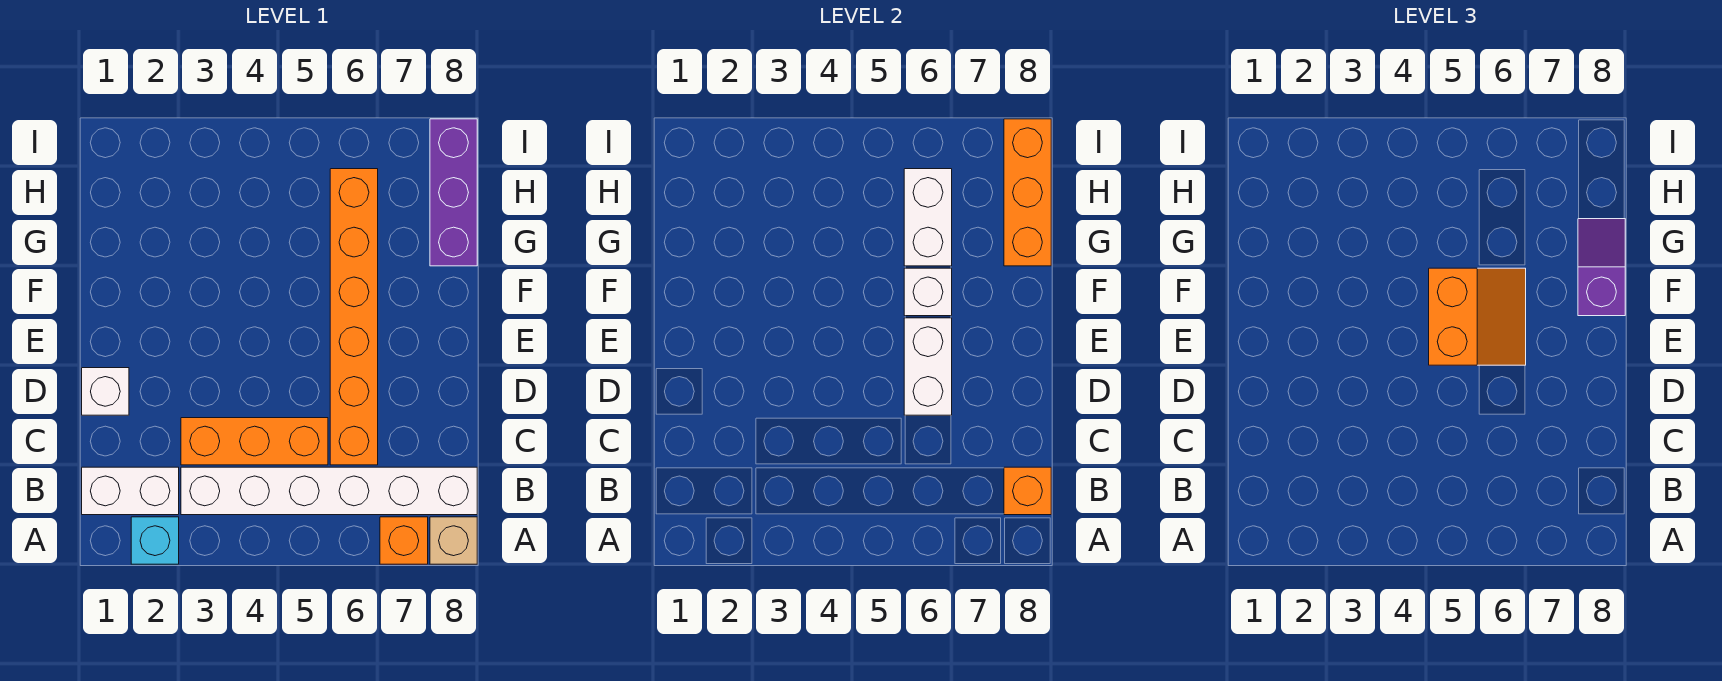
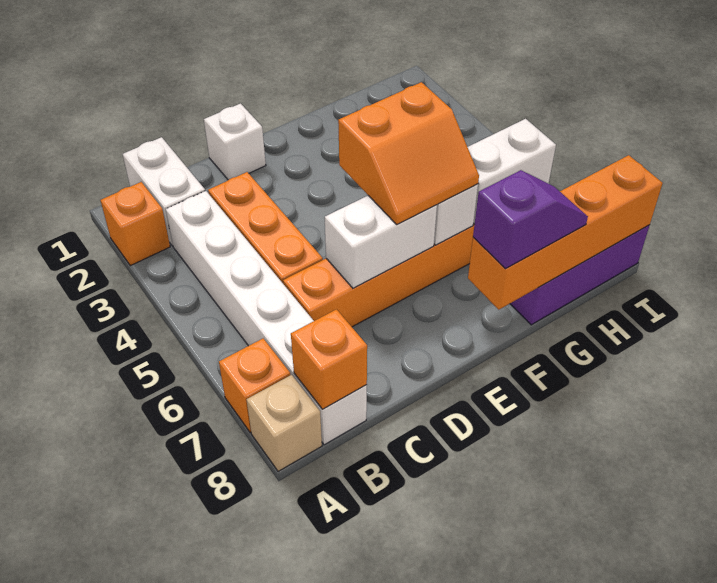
cyan 1x1 brick [131,517,179,564] -> orange 1x1 brick [101,182,170,266]
orange 1x3 brick [1004,119,1051,266] -> orange 1x4 brick [468,155,663,310]

